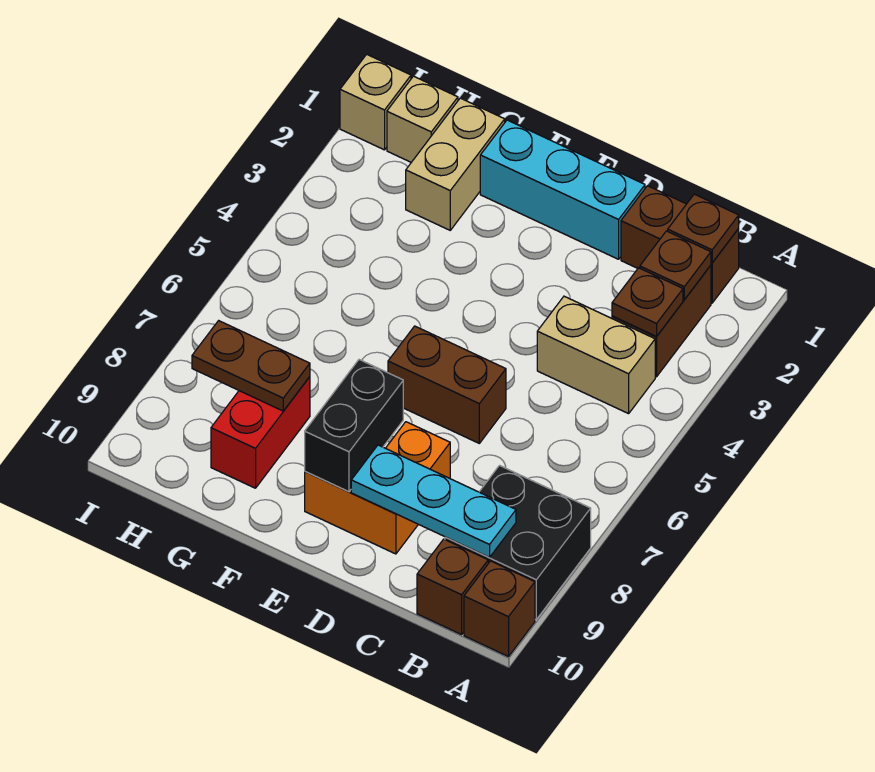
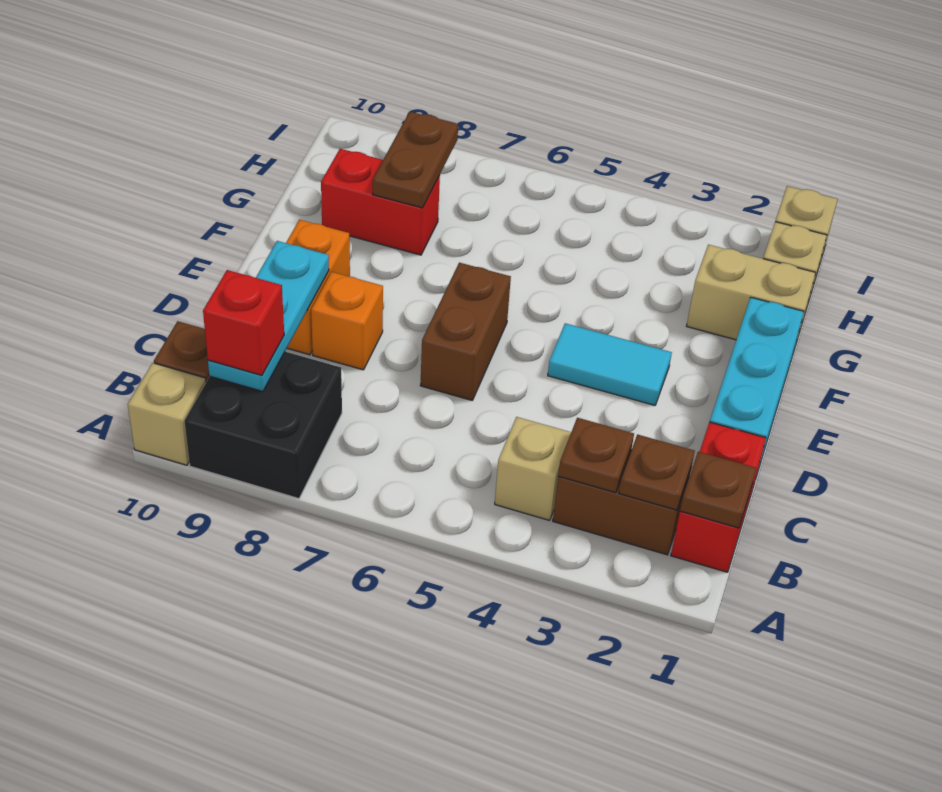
brown 1x1 brick [464,561,535,657] -> tan 1x1 brick [128,363,206,465]
brown 1x2 brick [621,186,739,303] -> red 1x2 brick [671,422,766,572]
tan 1x2 brick [537,296,655,414] -> tan 1x1 brick [495,417,571,520]
none -> red 1x1 brick [203,270,284,375]
none -> cyan 1x2 tile [548,323,672,405]
black 1x2 brick [305,360,403,492] -> none

